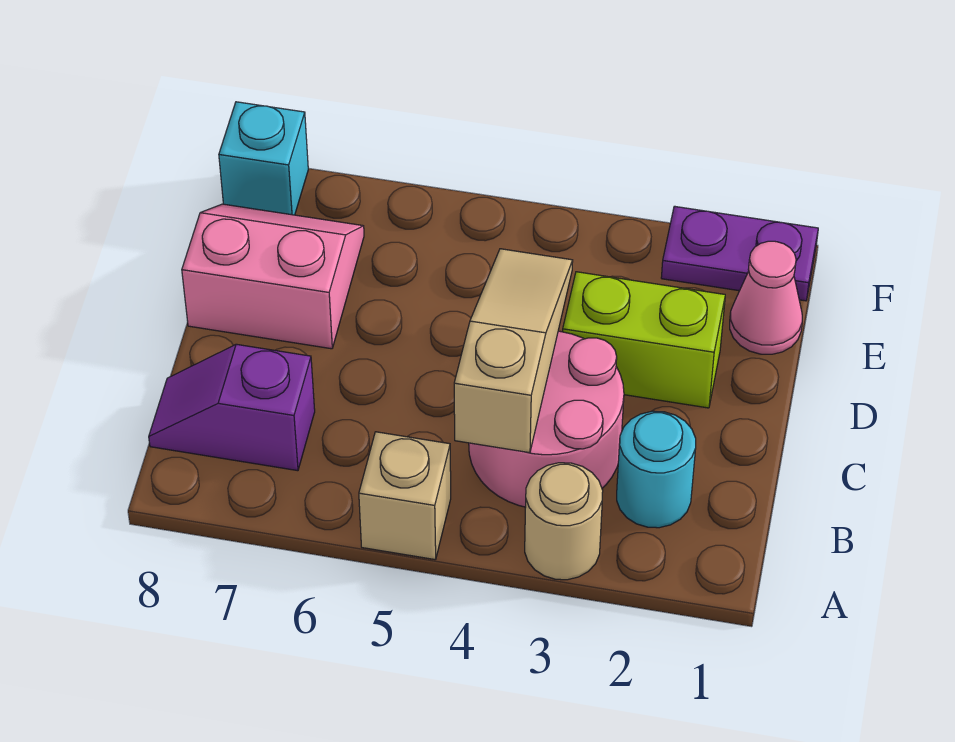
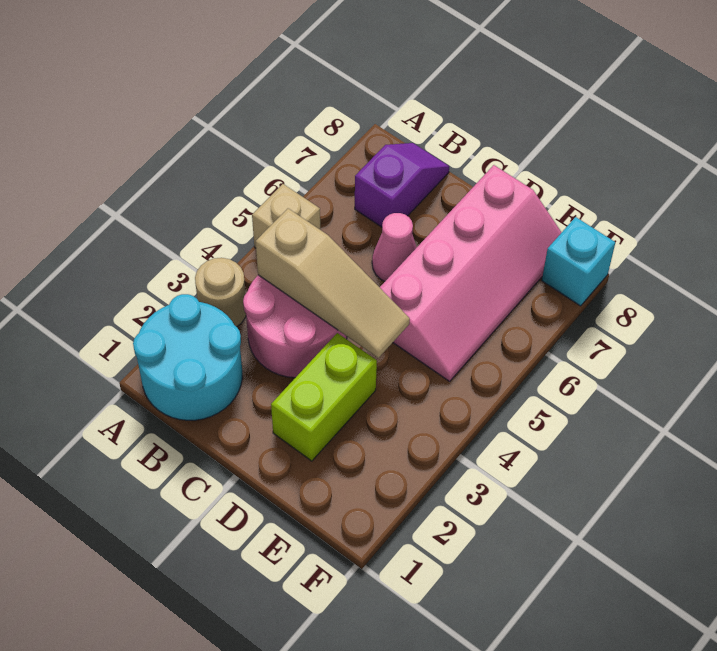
cyan 1x1 round brick [617,411,696,528] -> cyan 2x2 round brick [133,294,242,420]
pink 2x2 slope [182,204,364,349] -> pink 2x4 slope [380,165,562,381]
pink 1x1 cone [730,241,802,354] -> pink 1x1 cone moved to [372,213,417,281]
purple 1x2 plate [661,206,818,301] -> none

